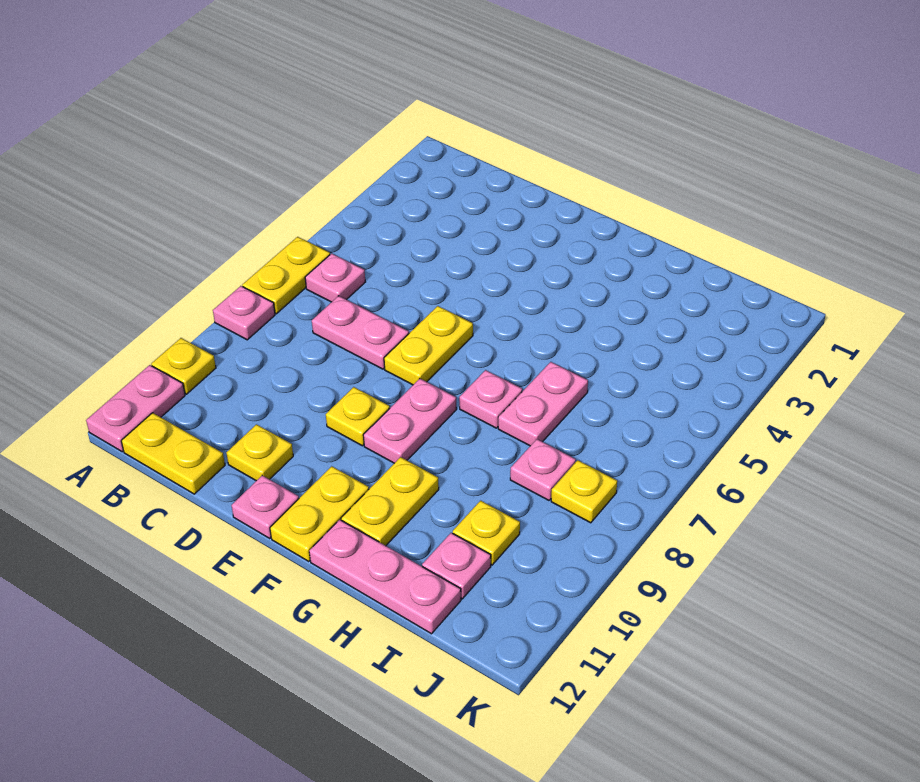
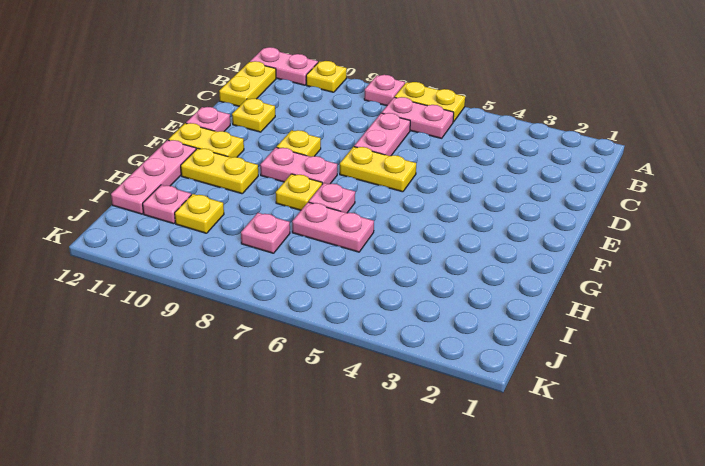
pink 1x1 plate [305,253,365,302] -> pink 1x2 plate [382,97,454,138]
yellow 1x1 plate [551,460,617,523] -> yellow 1x1 plate moved to [276,174,322,210]

